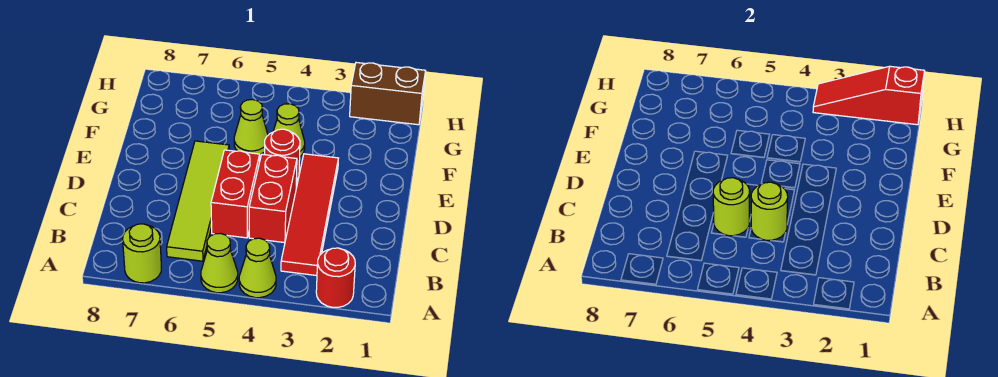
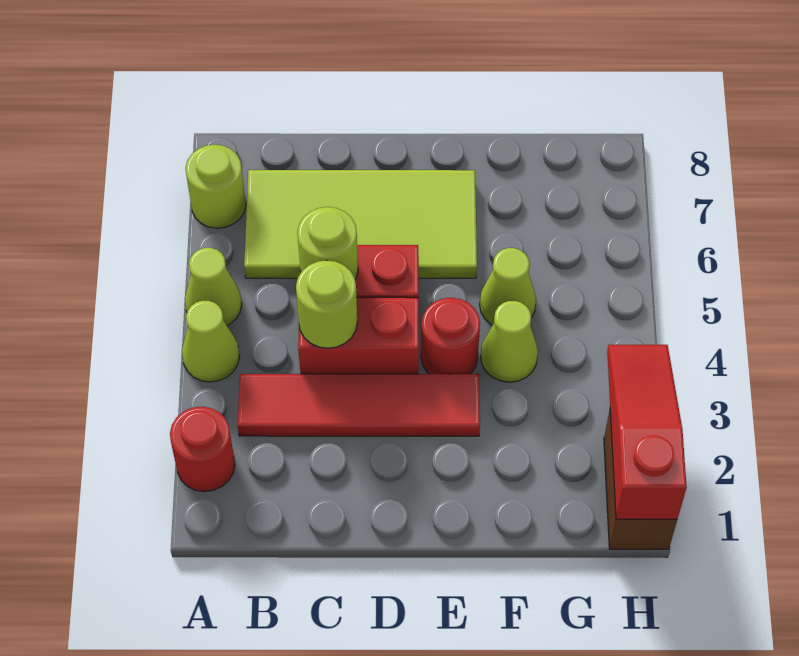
lime 1x4 tile [167,141,229,261] -> lime 2x4 tile [244,170,477,278]

